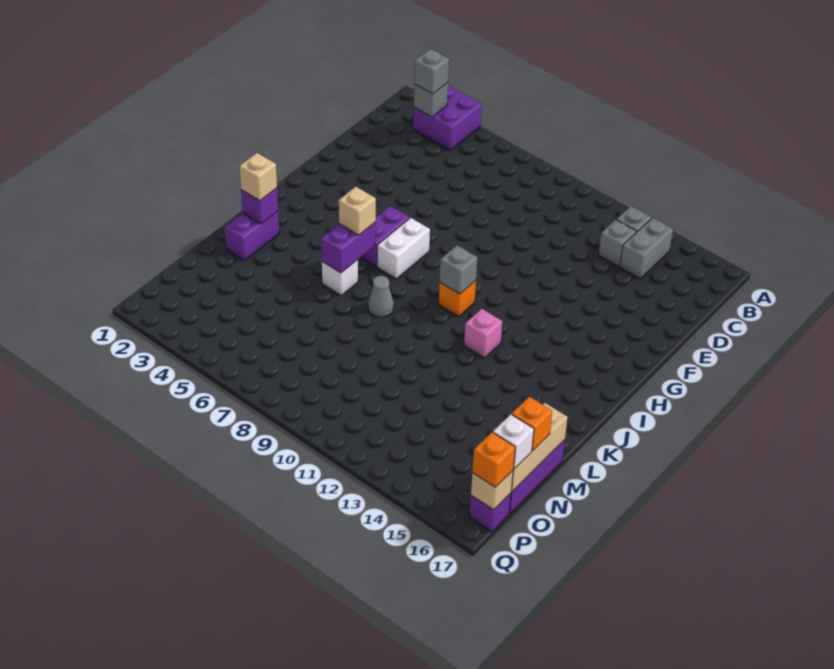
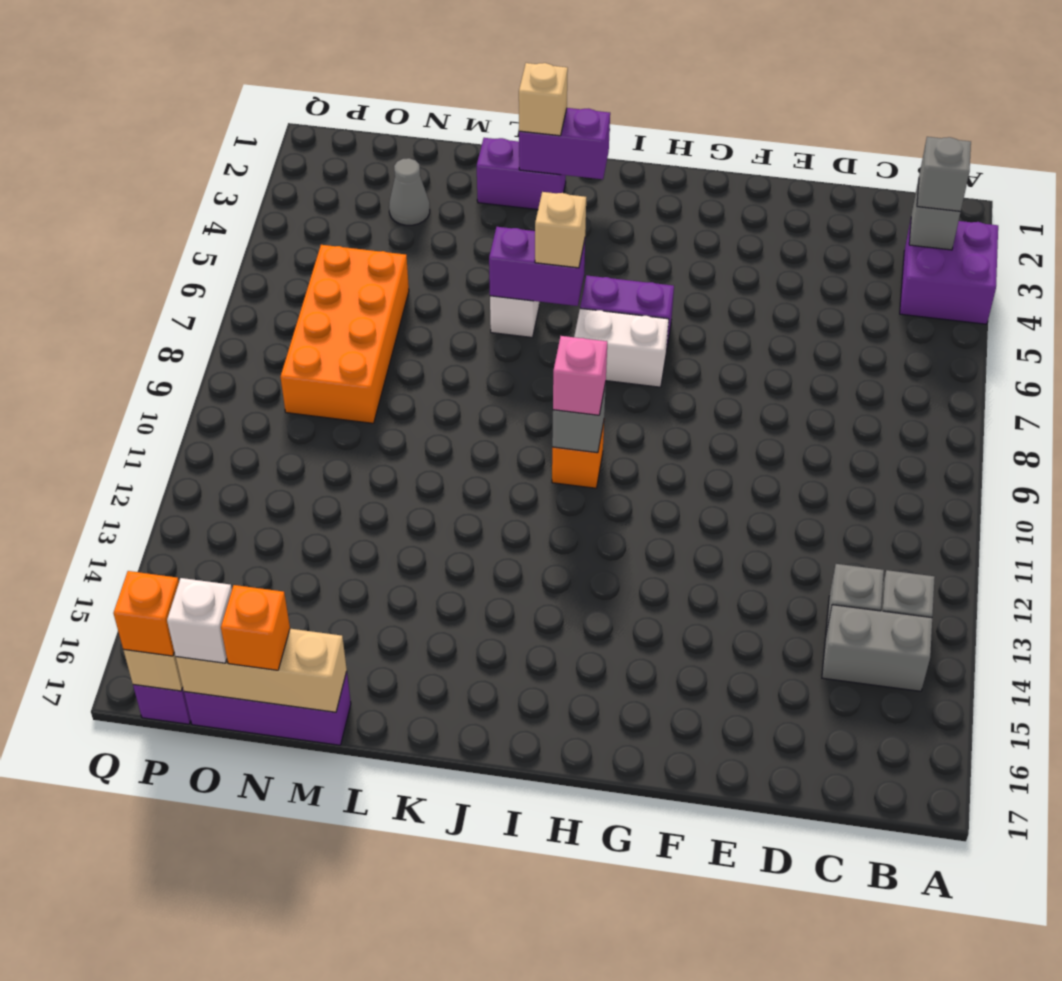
pink 1x1 brick [464,309,502,358] -> pink 1x1 brick moved to [553,336,607,415]
purple 1x1 brick [241,188,278,224] -> purple 1x2 brick [519,108,610,179]
grey 1x1 cone [368,276,394,317] -> grey 1x1 cone moved to [389,158,430,225]
none -> orange 2x4 brick [281,245,409,423]

